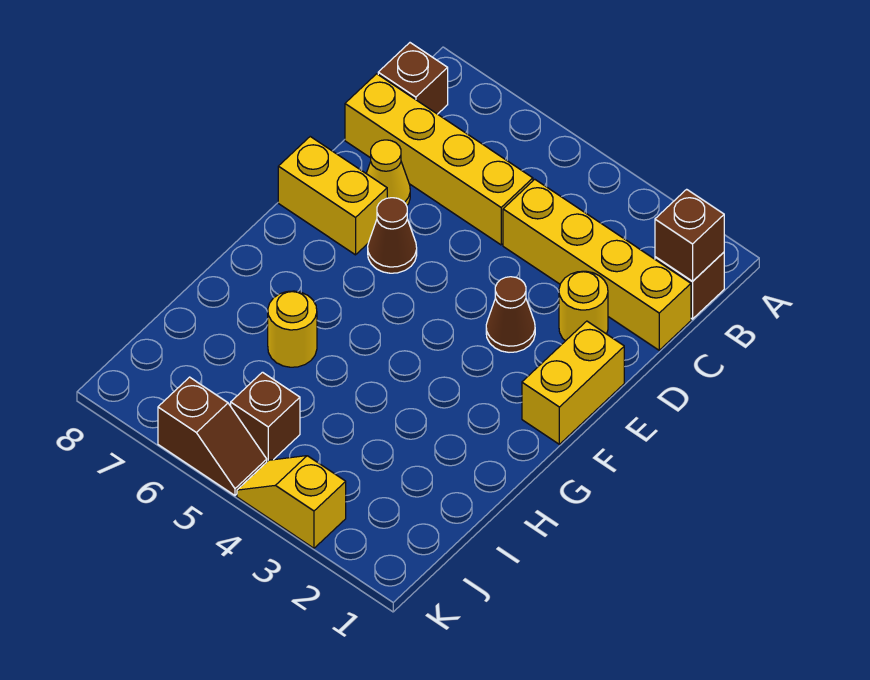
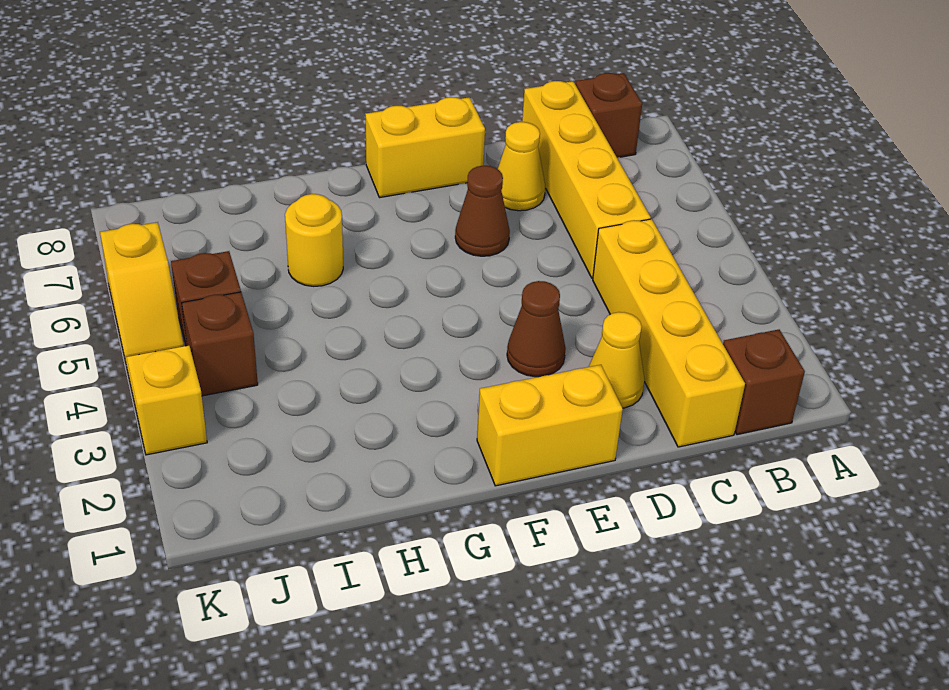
brown 1x1 brick [655,189,724,281] -> brown 1x1 brick moved to [182,292,258,396]
yellow 1x1 round brick [559,271,608,341] -> yellow 1x1 cone [589,312,645,408]
yellow 1x2 brick [278,137,387,255] -> yellow 1x2 brick turned to [365,97,485,198]
brown 1x2 slope [158,377,267,495] -> yellow 1x2 slope [100,222,184,362]

